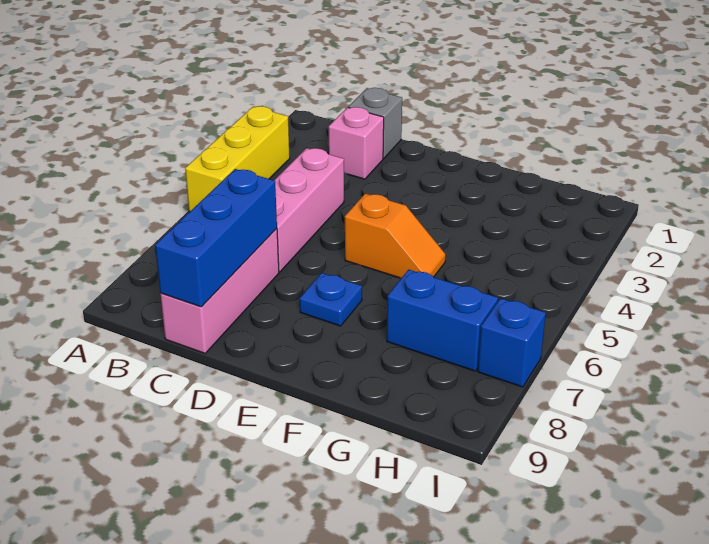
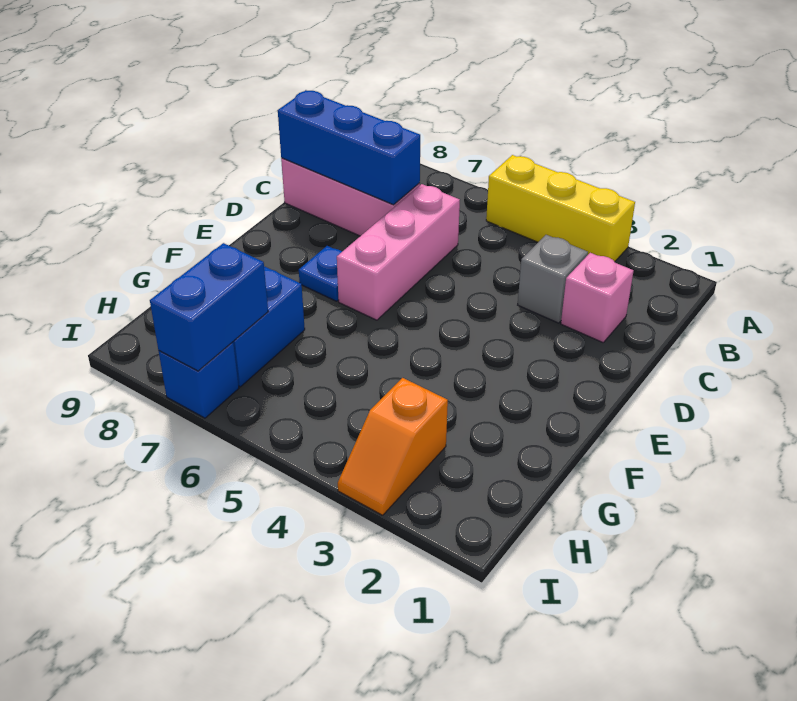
grey 1x1 brick [349,88,402,158] -> grey 1x1 brick moved to [518,235,588,323]
pink 1x3 brick [274,148,344,272] -> pink 1x3 brick turned to [337,184,460,320]
orange 1x2 slope [345,193,446,278] -> orange 1x2 slope moved to [338,378,448,515]
none -> blue 1x2 brick [150,243,268,371]

